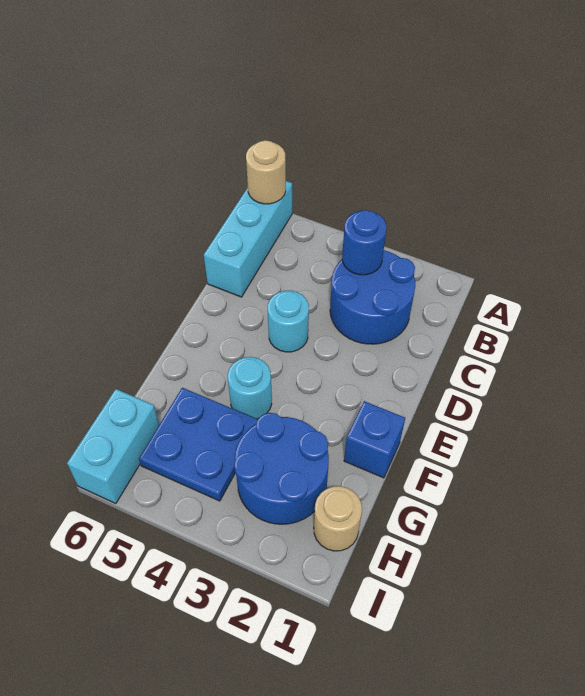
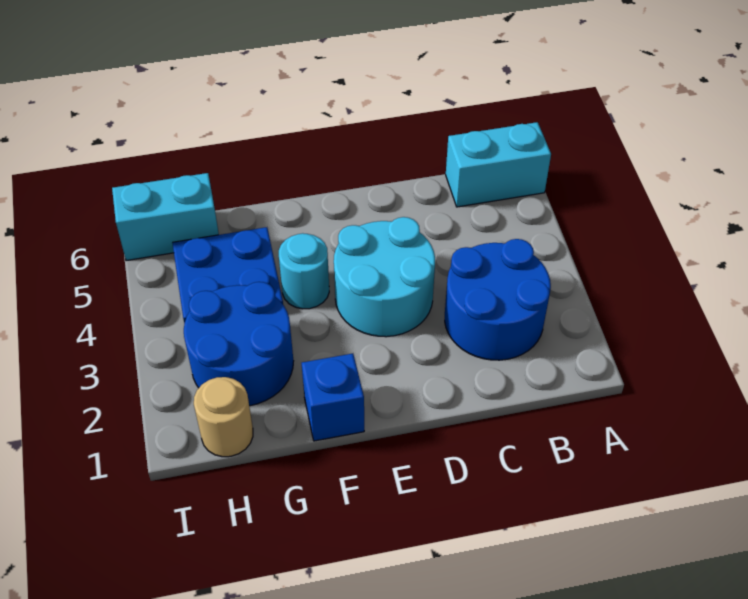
cyan 1x3 brick [204,181,292,297] -> cyan 1x2 brick [446,122,551,207]
tan 1x1 round brick [246,140,286,204] -> none
blue 1x1 round brick [342,210,387,275] -> none
cyan 1x1 round brick [268,290,309,352] -> cyan 2x2 round brick [334,217,435,337]

